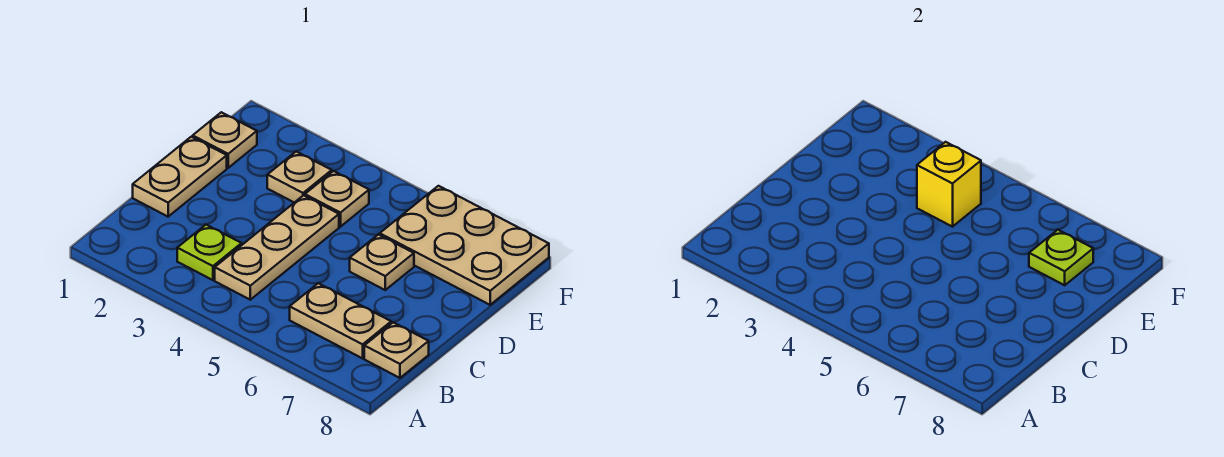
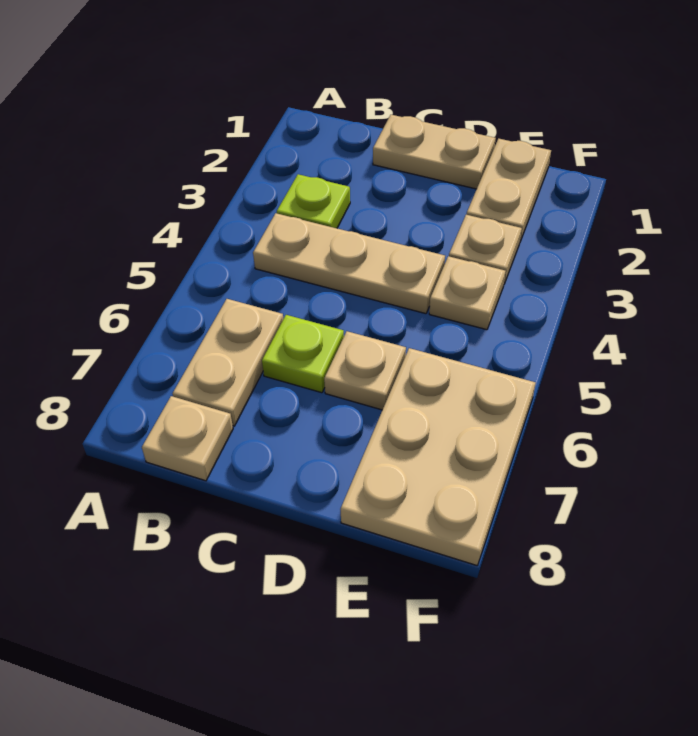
tan 1x1 plate [193,112,257,168] -> tan 1x2 plate [467,139,551,241]
yellow 1x1 brick [917,142,981,227] -> none
lime 1x1 plate [1029,230,1093,285] -> lime 1x1 plate moved to [262,315,344,393]

